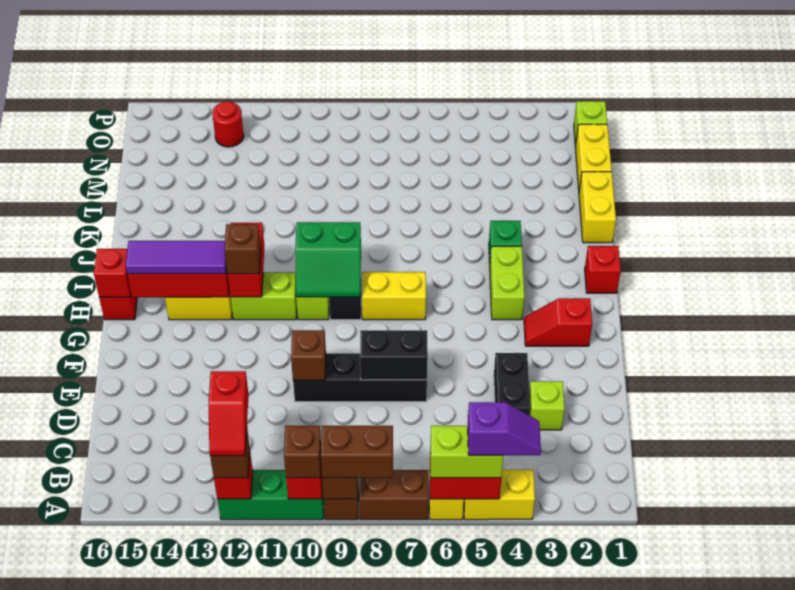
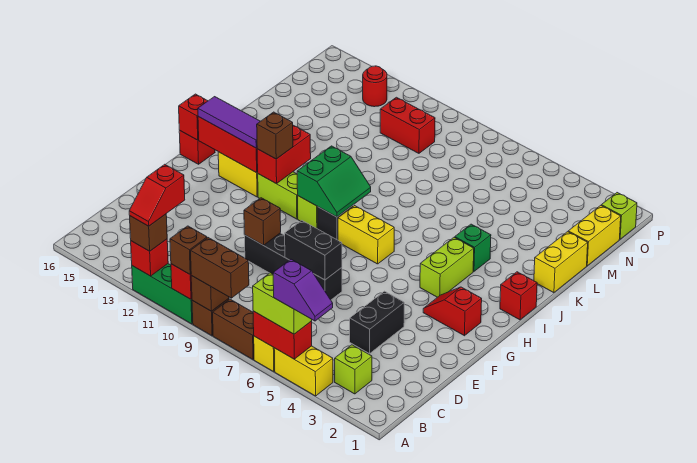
lime 1x1 brick [529,381,565,430] -> lime 1x1 brick moved to [335,345,372,394]
green 2x2 slope [295,222,361,297] -> green 2x2 slope turned to [297,146,371,217]
none -> red 1x2 brick [380,97,435,153]

